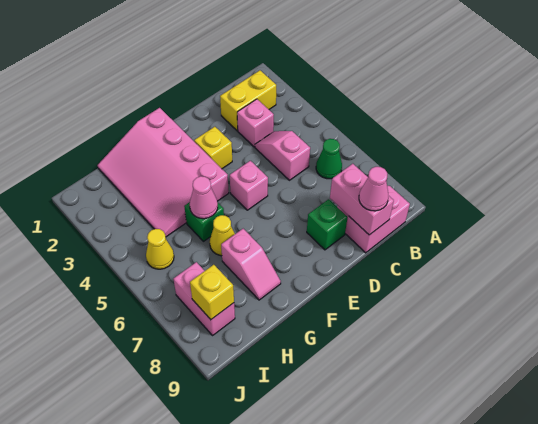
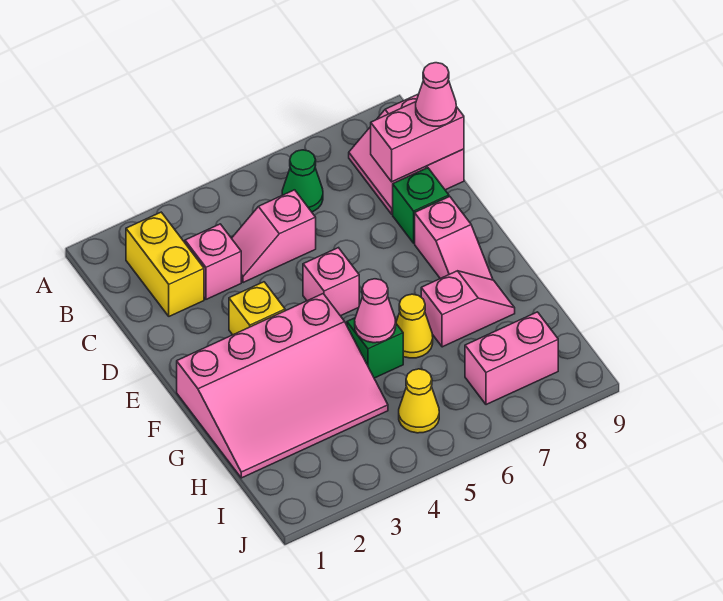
none -> pink 1x2 slope [415,197,493,280]
yellow 1x1 brick [190,265,234,319] -> none

